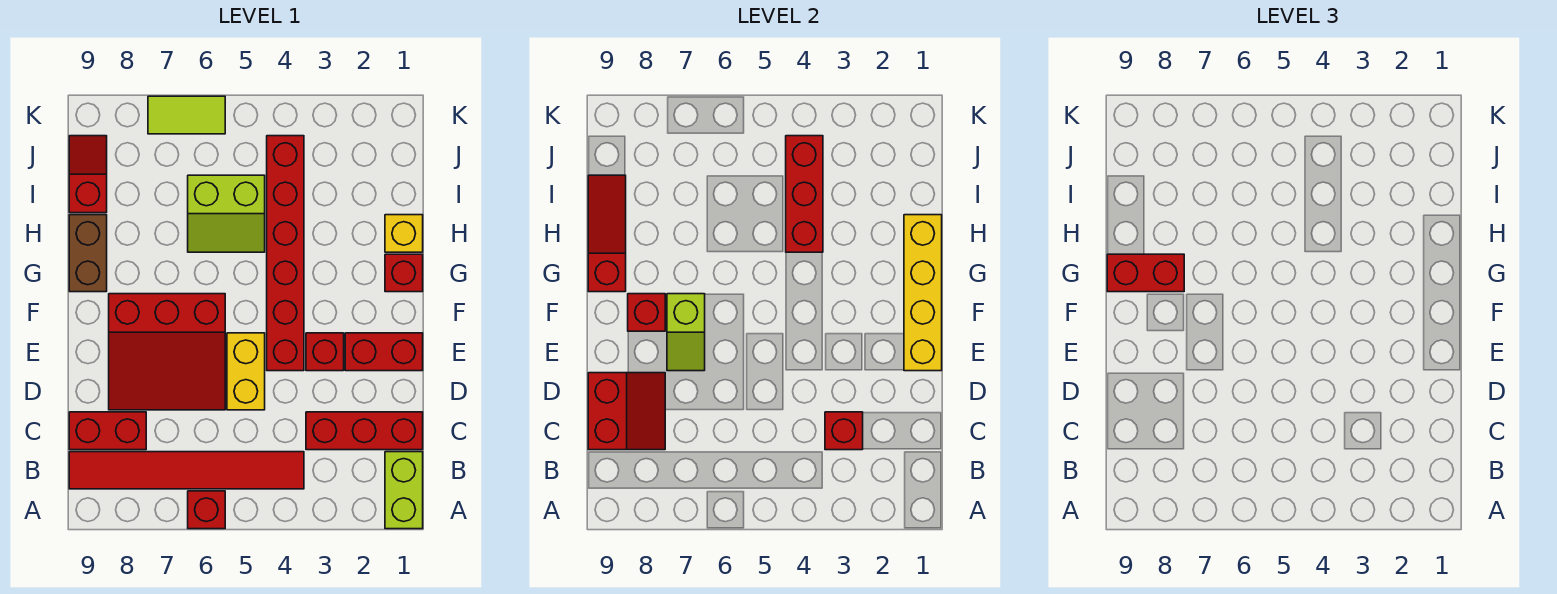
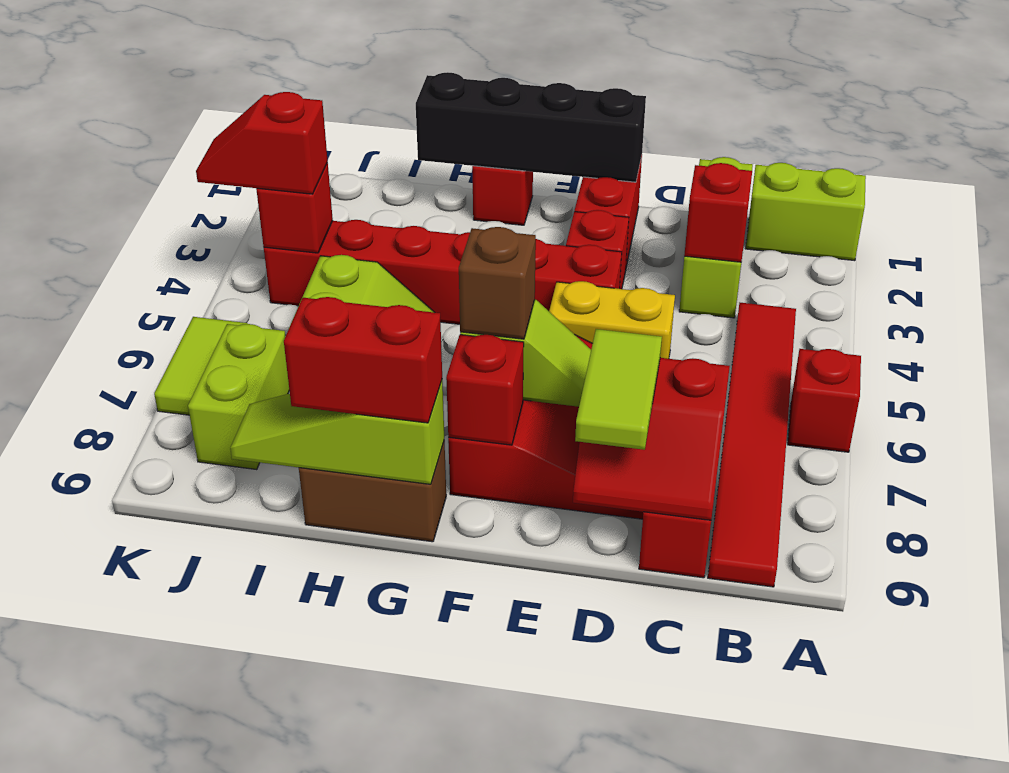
red 1x3 brick [306,412,423,450] -> lime 1x3 brick [679,157,753,318]
red 2x2 slope [588,373,665,450] -> red 2x2 slope turned to [573,358,730,520]
none -> lime 1x2 tile [575,329,662,450]
yellow 1x4 brick [904,215,942,371] -> black 1x4 brick [416,72,646,182]
none -> brown 1x1 brick [459,227,536,339]
red 1x2 brick [1107,254,1184,292] -> red 1x2 brick turned to [284,297,442,423]
red 1x3 slope [588,175,626,292] -> lime 1x3 slope [230,381,444,484]
yellow 1x1 brick [385,215,423,252] -> none
red 1x3 brick [786,136,823,252] -> red 1x1 brick [256,163,333,253]
red 1x2 slope [69,136,107,213] -> red 1x2 slope moved to [196,92,328,194]
none -> lime 1x2 brick [188,324,289,470]

